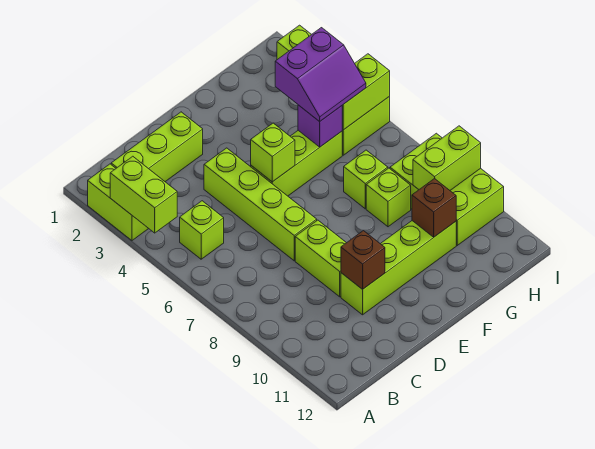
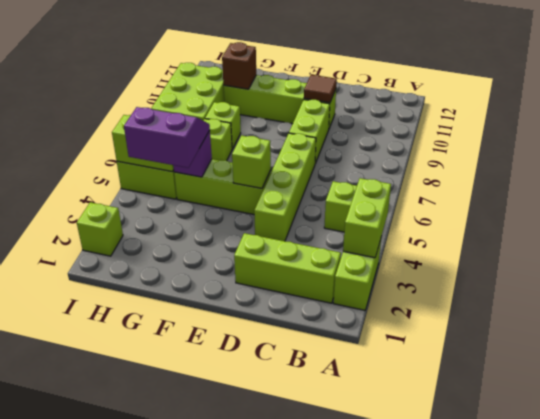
brown 1x1 brick [341,231,385,289] -> brown 1x1 tile [304,75,337,103]
lime 1x2 brick [413,126,481,190] -> none

